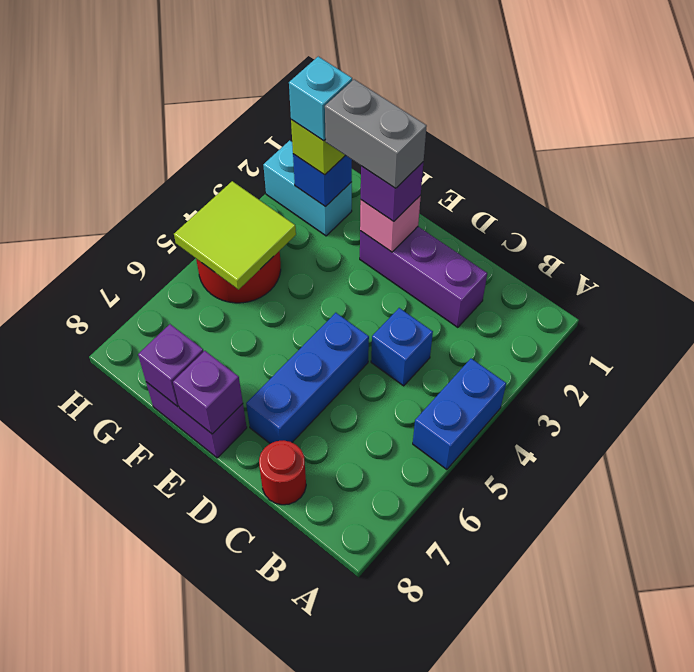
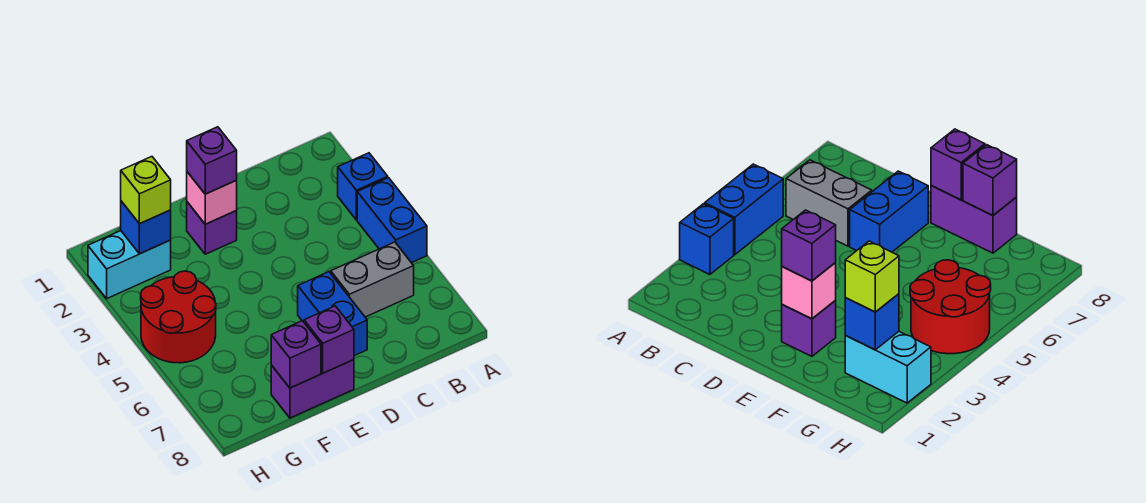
purple 1x3 brick [360,227,487,327] -> purple 1x1 brick [187,202,237,254]
blue 1x1 brick [371,308,433,386] -> blue 1x1 brick moved to [338,153,388,220]
red 1x1 round brick [259,440,306,505] -> none
blue 1x3 brick [246,313,369,443] -> blue 1x2 brick [298,272,367,356]
grey 1x2 brick [325,79,427,188] -> grey 1x2 brick moved to [331,242,414,317]
cyan 1x1 brick [289,57,352,141] -> none
lime 2x2 tile [174,181,296,289] -> none

